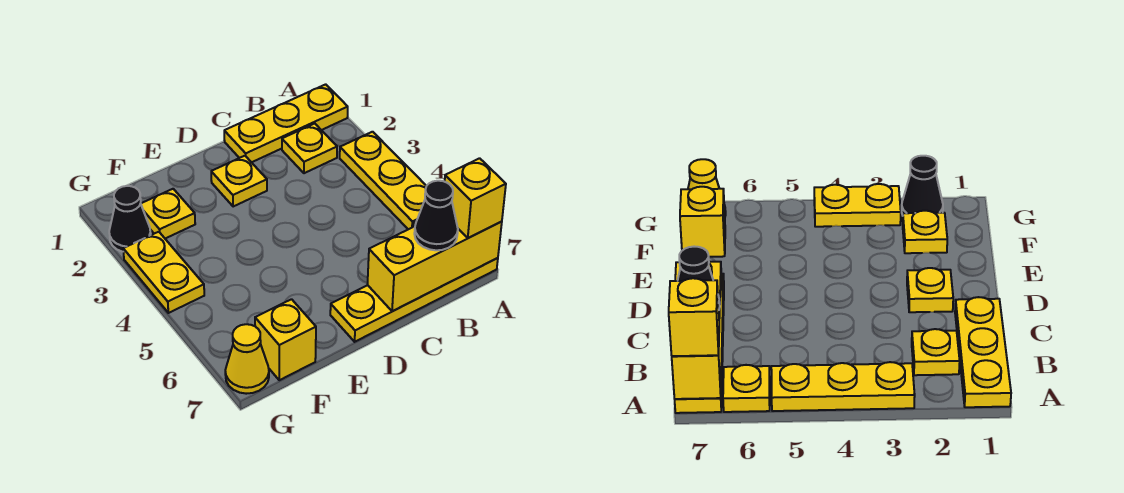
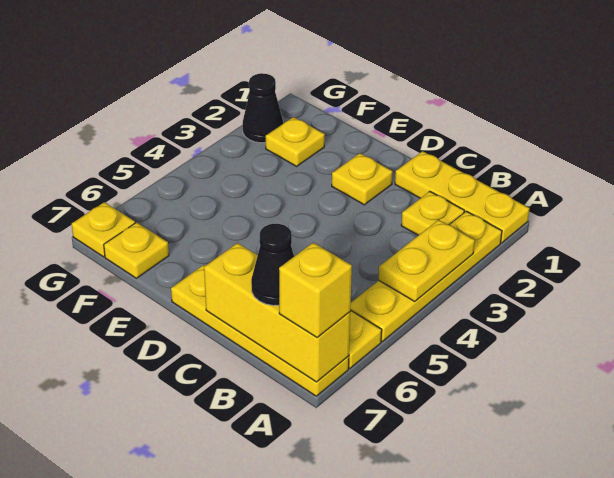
yellow 1x3 plate [340,132,426,229] -> yellow 1x4 plate [350,211,502,342]
yellow 1x1 brick [255,299,316,380] -> yellow 1x1 plate [104,222,169,278]
yellow 1x2 plate [123,232,204,313] -> yellow 1x2 plate moved to [379,220,475,301]
yellow 1x1 cone [225,324,269,394] -> yellow 1x1 plate [72,202,135,257]

